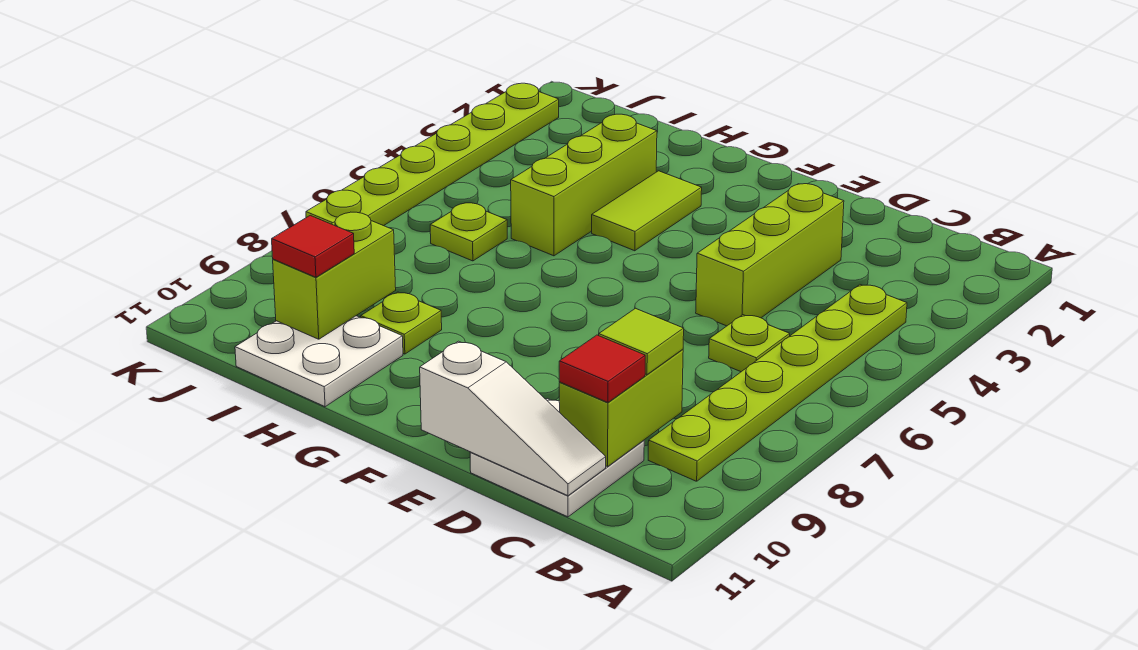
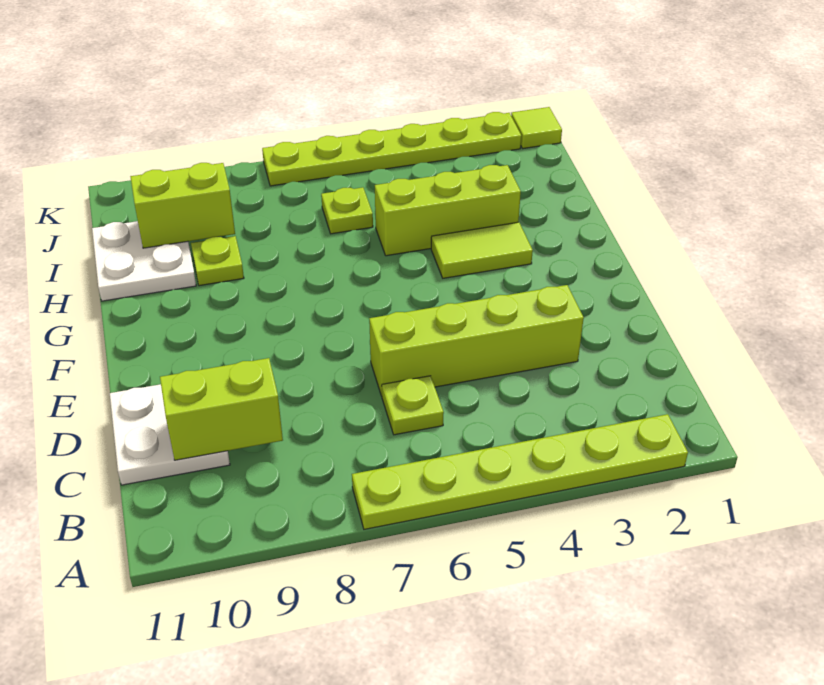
lime 1x6 plate [648,285,907,481] -> lime 1x6 plate moved to [352,414,688,529]
lime 1x1 tile [599,308,684,375] -> lime 1x1 tile moved to [511,107,562,149]
red 1x1 tile [559,335,645,402] -> none
white 1x3 slope [420,341,606,496] -> none
lime 1x3 brick [696,184,844,326] -> lime 1x4 brick [369,285,584,396]
red 1x1 tile [272,215,354,277] -> none

